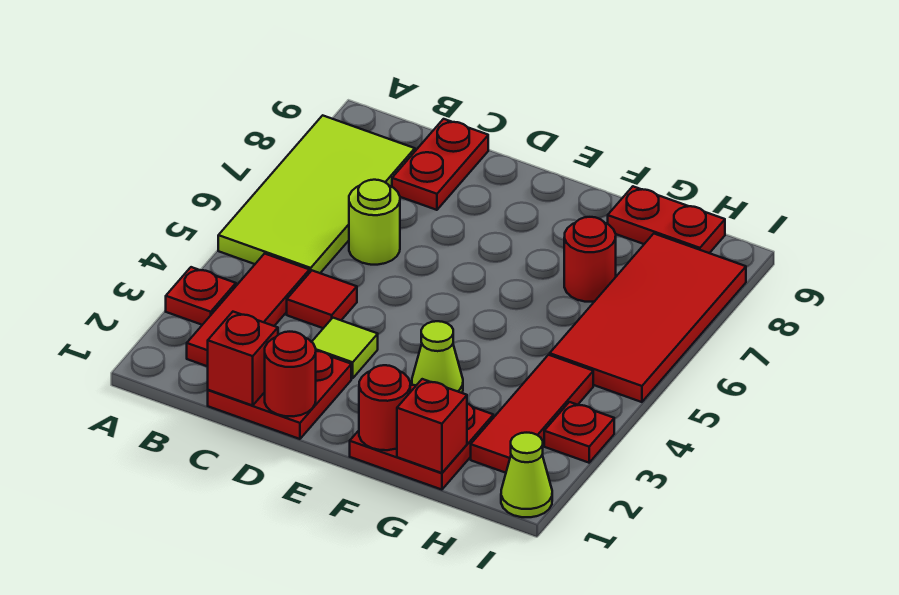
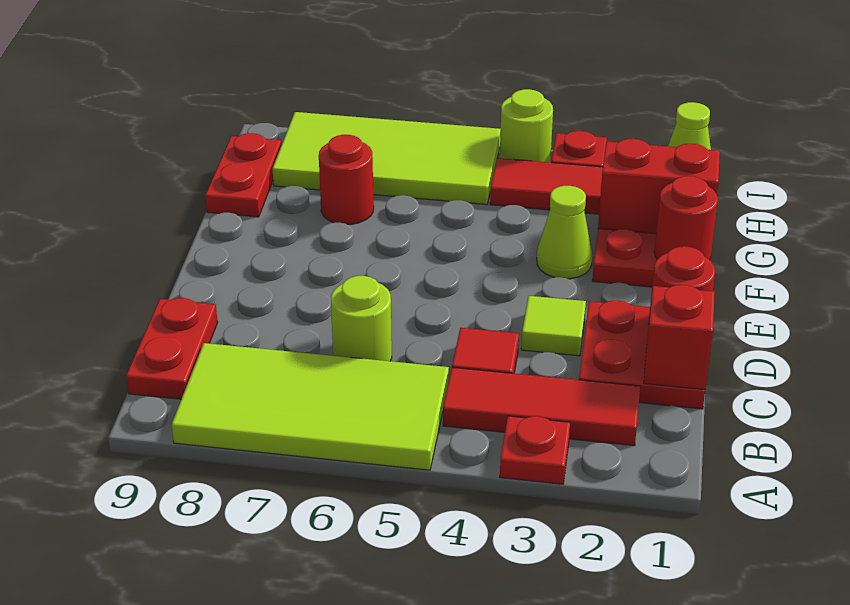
red 1x2 plate [392,119,488,210] -> red 1x2 plate turned to [126,298,218,399]
red 1x1 brick [397,379,467,473] -> red 1x2 brick [598,139,720,234]
red 2x4 tile [550,234,746,402] -> lime 2x4 tile [272,112,501,204]
none -> lime 1x1 round brick [500,89,553,162]

